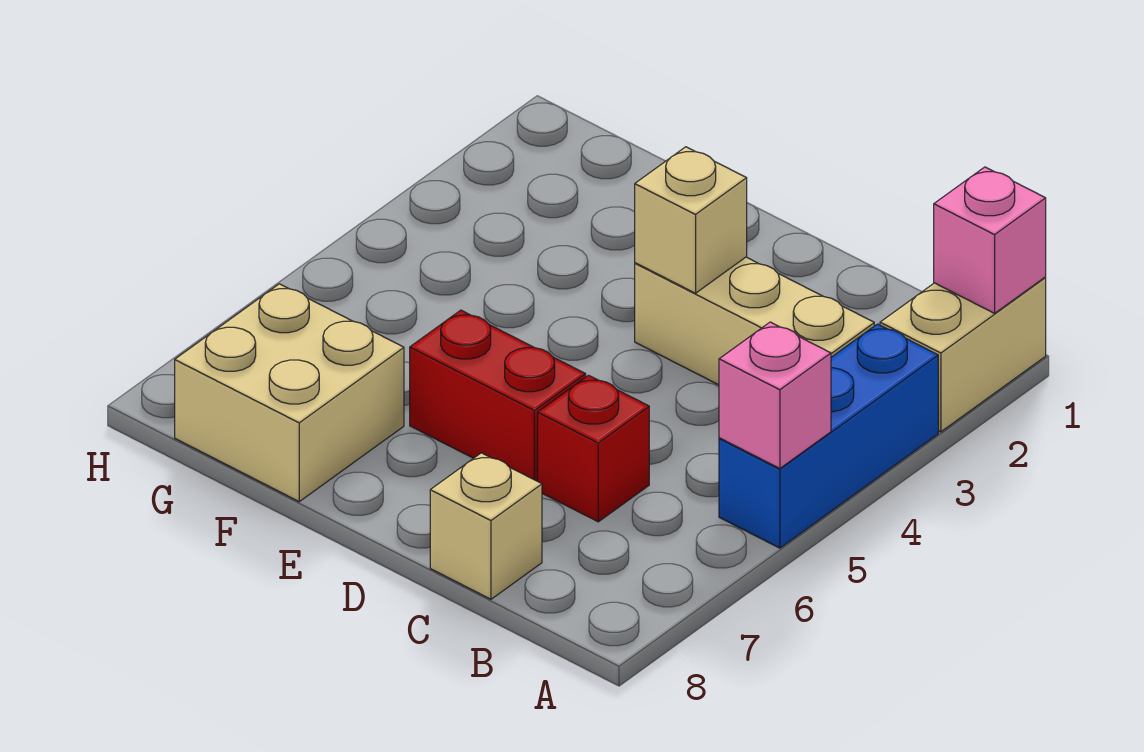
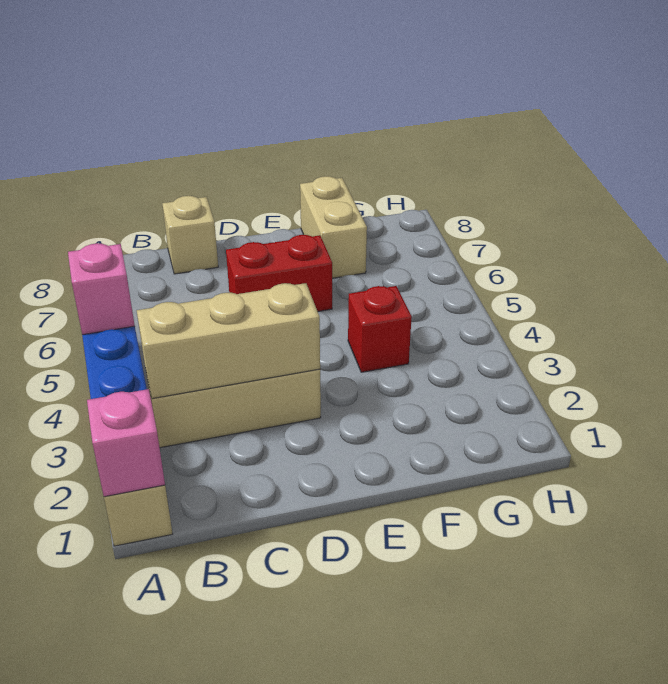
red 1x1 brick [538,375,649,522] -> red 1x1 brick moved to [348,286,412,372]
tan 1x1 brick [635,147,747,293] -> tan 1x3 brick [137,283,320,399]
tan 2x2 brick [175,284,404,501] -> tan 1x2 brick [300,176,367,278]

